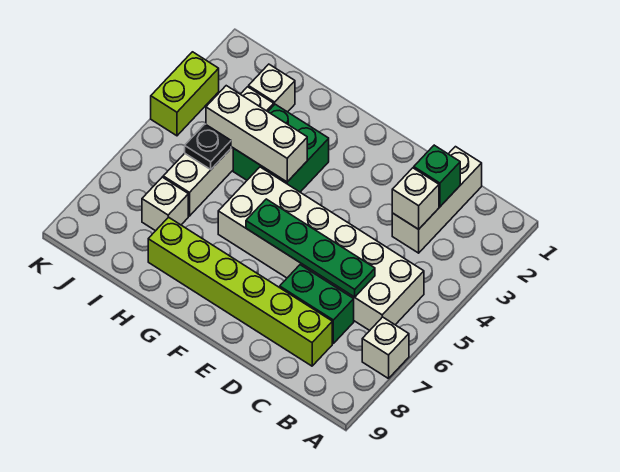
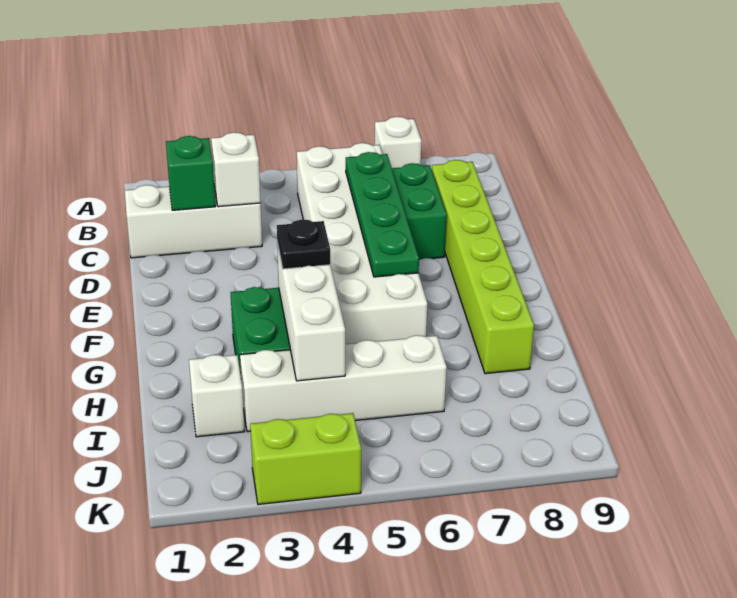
black 1x1 plate [185,124,231,169] -> black 1x1 plate moved to [277,220,330,269]
white 1x1 brick [142,177,188,231] -> none

